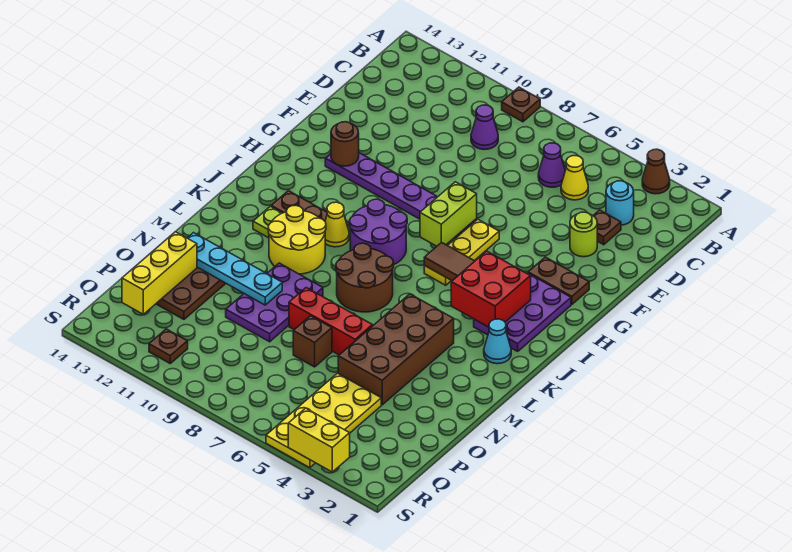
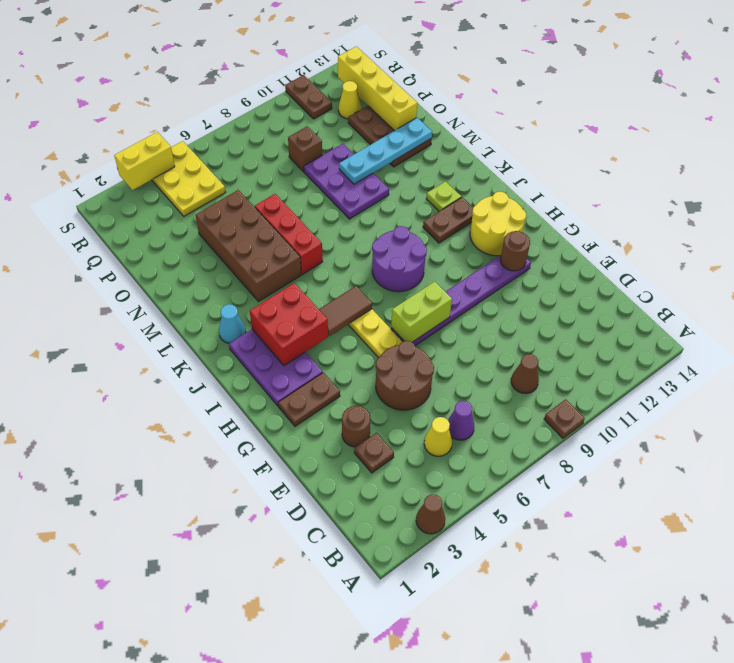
cyan 1x1 round brick [606,181,634,225] -> none
purple 1x1 cone [471,105,498,150] -> brown 1x1 cone [511,354,539,394]
lime 1x1 round brick [570,212,597,257] -> brown 1x1 round brick [342,406,370,447]
lime 1x2 brick [420,182,477,246] -> lime 1x2 brick turned to [391,281,452,342]
yellow 1x1 cone [325,202,349,247] -> yellow 1x1 cone moved to [338,81,361,119]
brown 2x2 round brick [336,243,394,312] -> brown 2x2 round brick moved to [376,341,434,410]
yellow 2x2 round brick [268,206,326,274] -> yellow 2x2 round brick moved to [470,192,526,256]
red 1x3 brick [289,288,373,355] -> red 1x3 brick turned to [255,194,323,274]
brown 1x1 brick [293,316,332,367] -> brown 1x1 brick moved to [288,126,322,172]
yellow 1x3 brick [122,232,197,314] -> yellow 1x4 brick [338,46,417,131]
yellow 2x4 plate [266,373,381,468] -> yellow 2x3 plate [152,141,226,216]
brown 1x1 plate [149,329,188,363] -> brown 1x2 plate [285,75,332,119]

